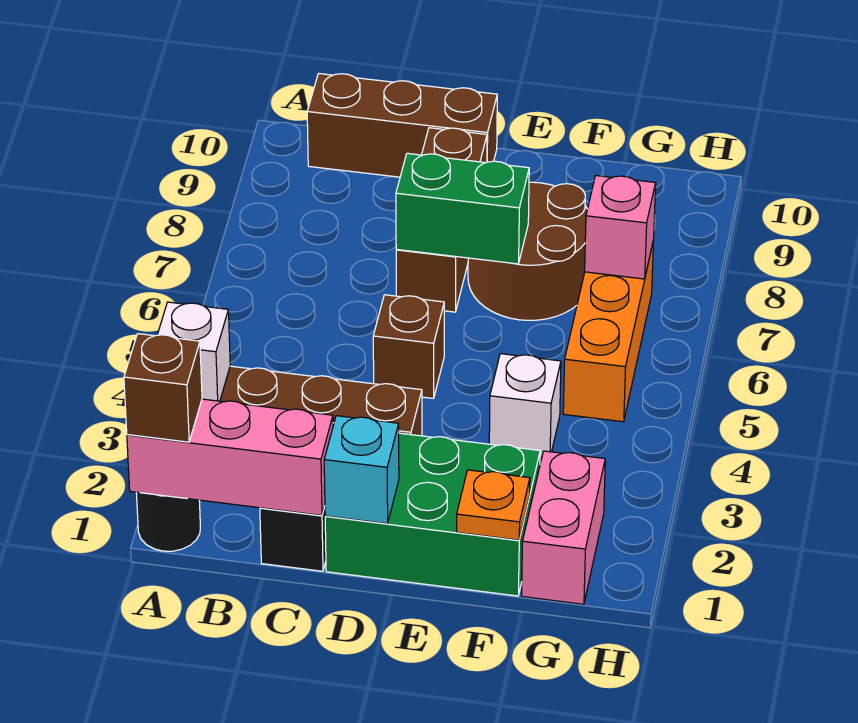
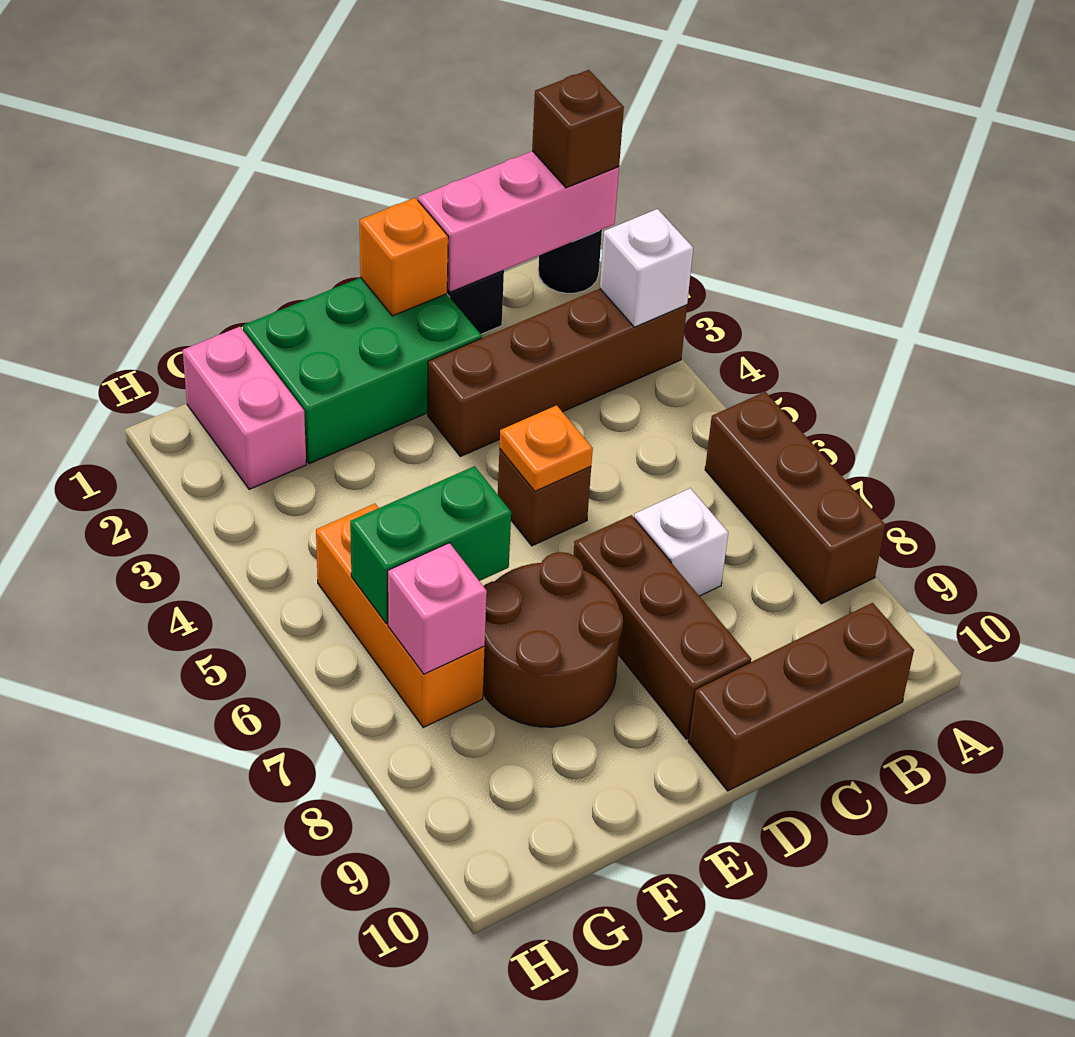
none -> brown 1x3 brick [705,392,885,604]
cyan 1x1 brick [324,416,399,524] -> orange 1x1 brick [360,198,448,316]
green 1x2 brick [396,153,529,264] -> green 1x2 brick moved to [350,466,511,624]
orange 1x1 plate [457,470,530,540] -> orange 1x1 plate moved to [499,405,593,491]
white 1x1 brick [489,354,561,457] -> white 1x1 brick moved to [634,488,728,596]

